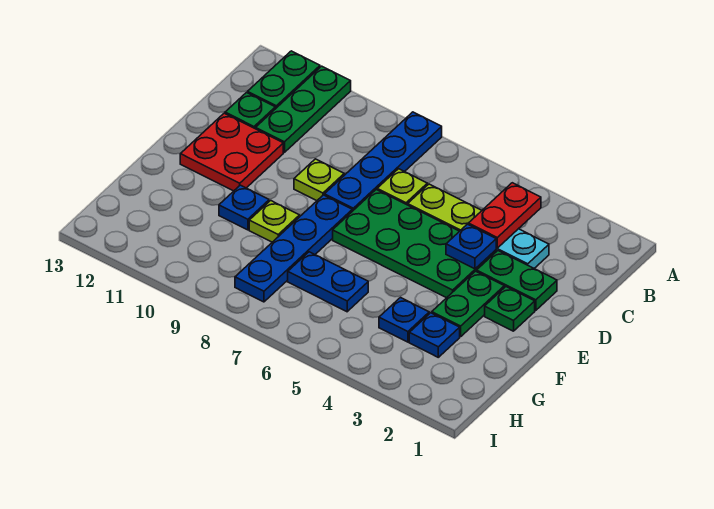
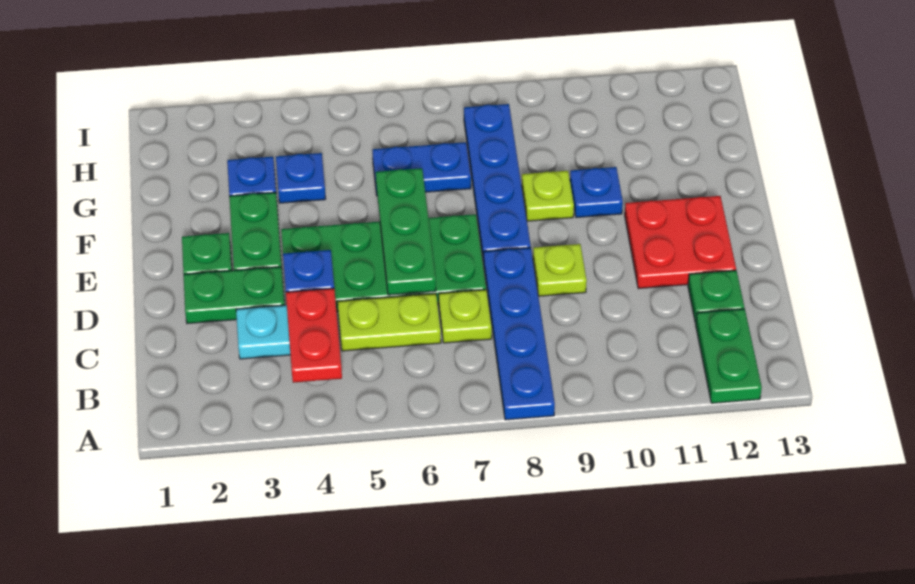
green 1x3 plate [256,66,351,152] -> green 1x3 plate moved to [376,168,436,295]

